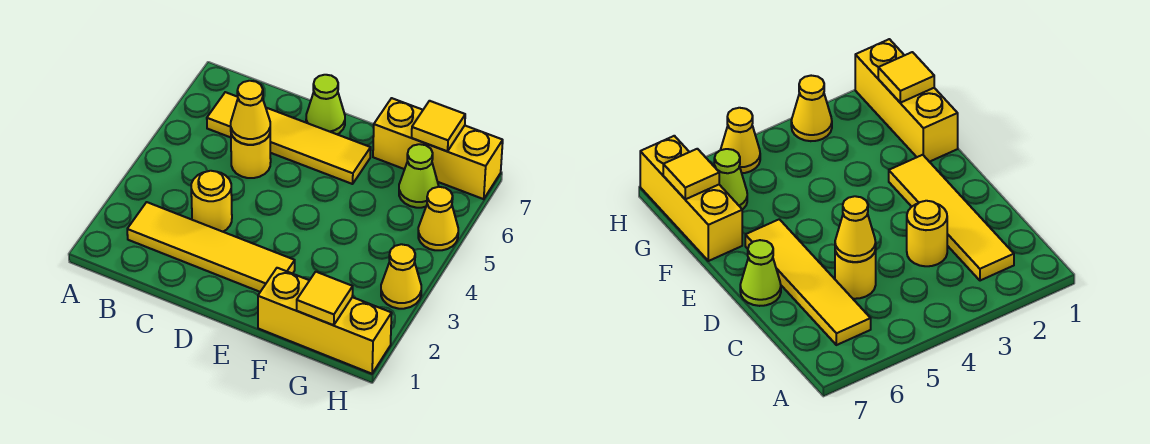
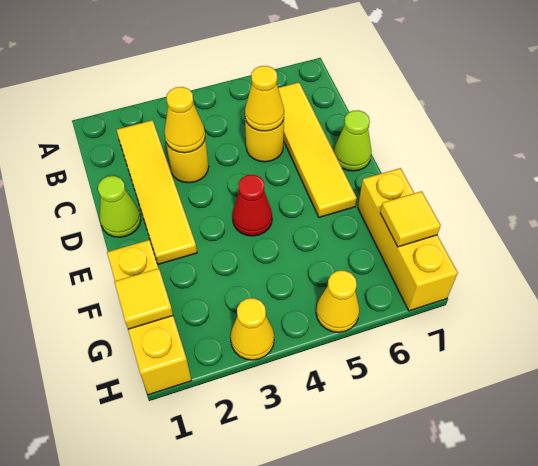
none -> yellow 1x1 cone [164,87,205,153]
none -> red 1x1 cone [232,175,272,236]
lime 1x1 cone [399,144,438,208] -> lime 1x1 cone moved to [98,176,141,237]

